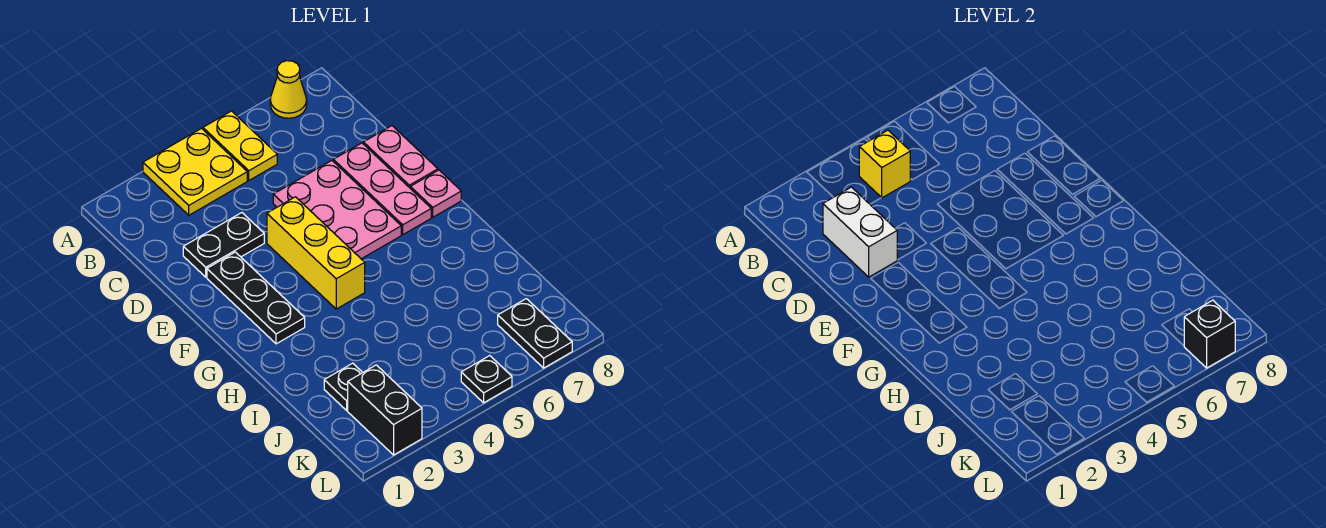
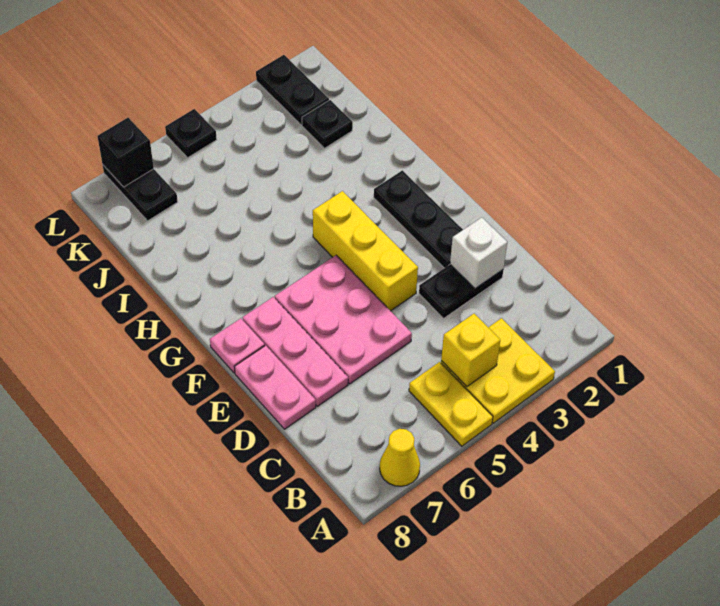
white 1x2 brick [823,187,897,277] -> white 1x1 brick [450,217,507,289]
black 1x2 brick [348,365,422,455] -> black 1x2 plate [256,55,329,125]

